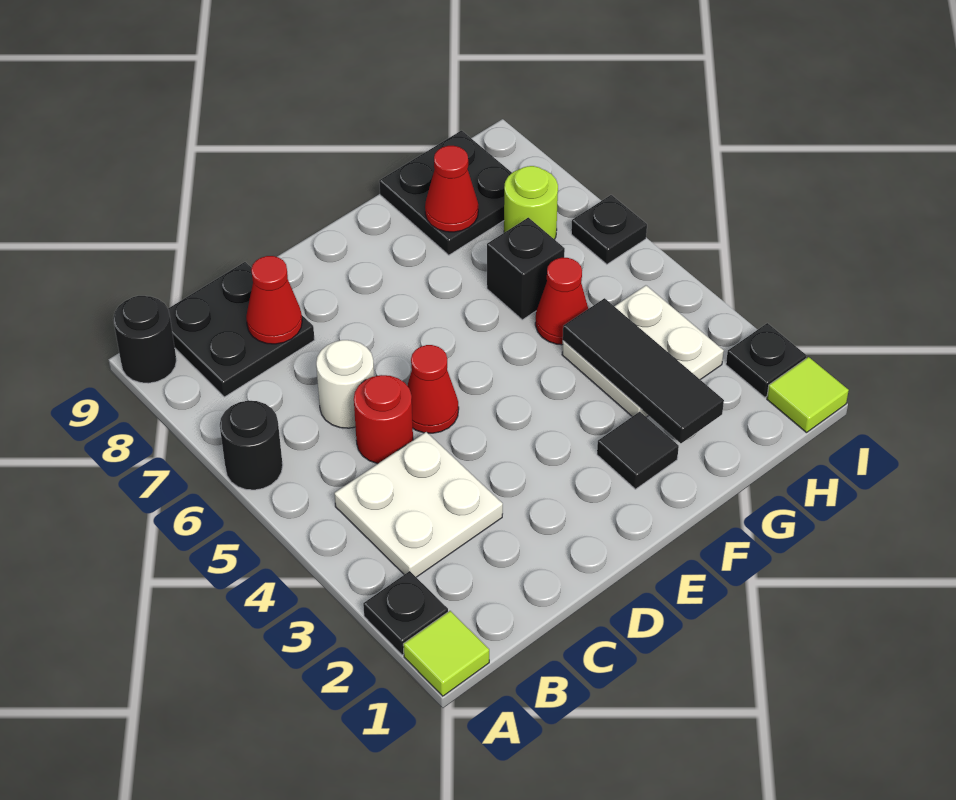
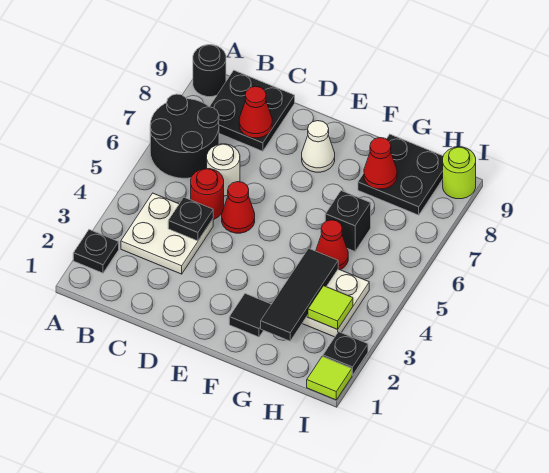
lime 1x1 tile [403,611,489,696] -> lime 1x1 tile moved to [308,286,353,329]
black 1x1 round brick [220,401,283,490] -> black 2x2 round brick [150,94,219,178]
none -> white 1x1 cone [302,121,335,172]
lime 1x1 round brick [504,166,558,239] -> lime 1x1 round brick moved to [443,147,476,199]
black 1x1 plate [571,195,647,264] -> black 1x1 plate moved to [168,197,213,241]

